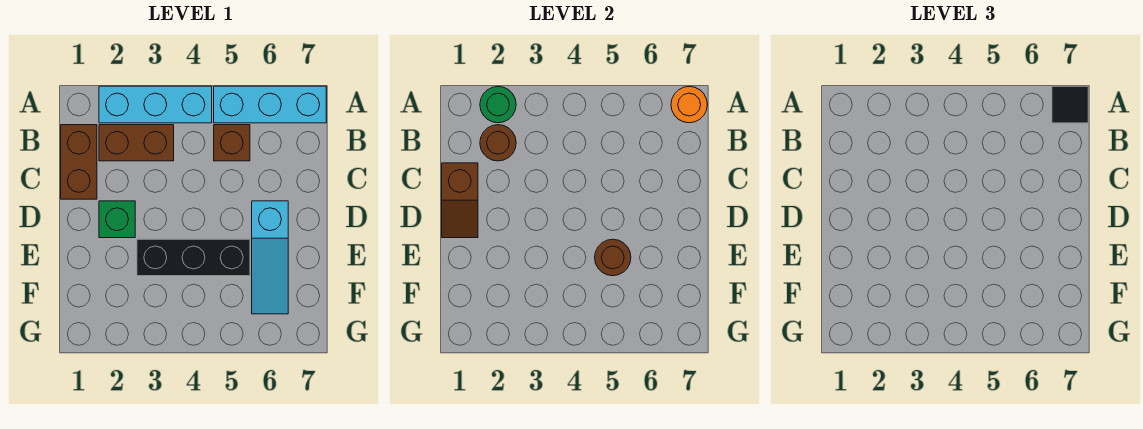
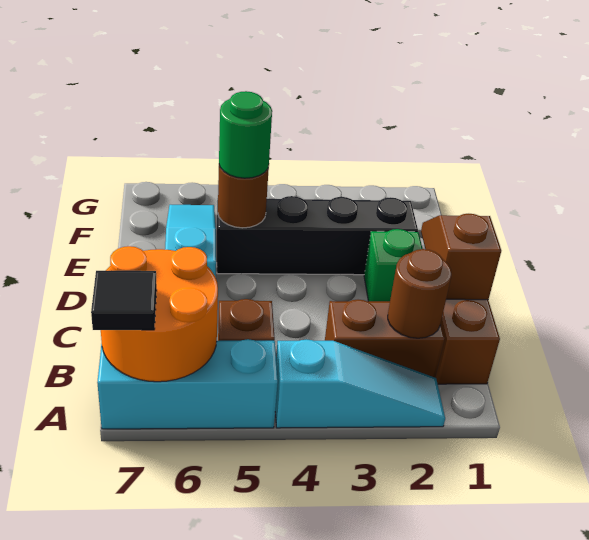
cyan 1x3 brick [99,86,212,123] -> cyan 1x3 slope [275,339,445,428]
green 1x1 round brick [480,87,516,123] -> green 1x1 round brick moved to [219,91,272,178]
orange 1x1 round brick [671,86,707,123] -> orange 2x2 round brick [101,246,218,382]
black 1x3 brick [137,239,250,276] -> black 1x4 brick [217,196,418,275]

